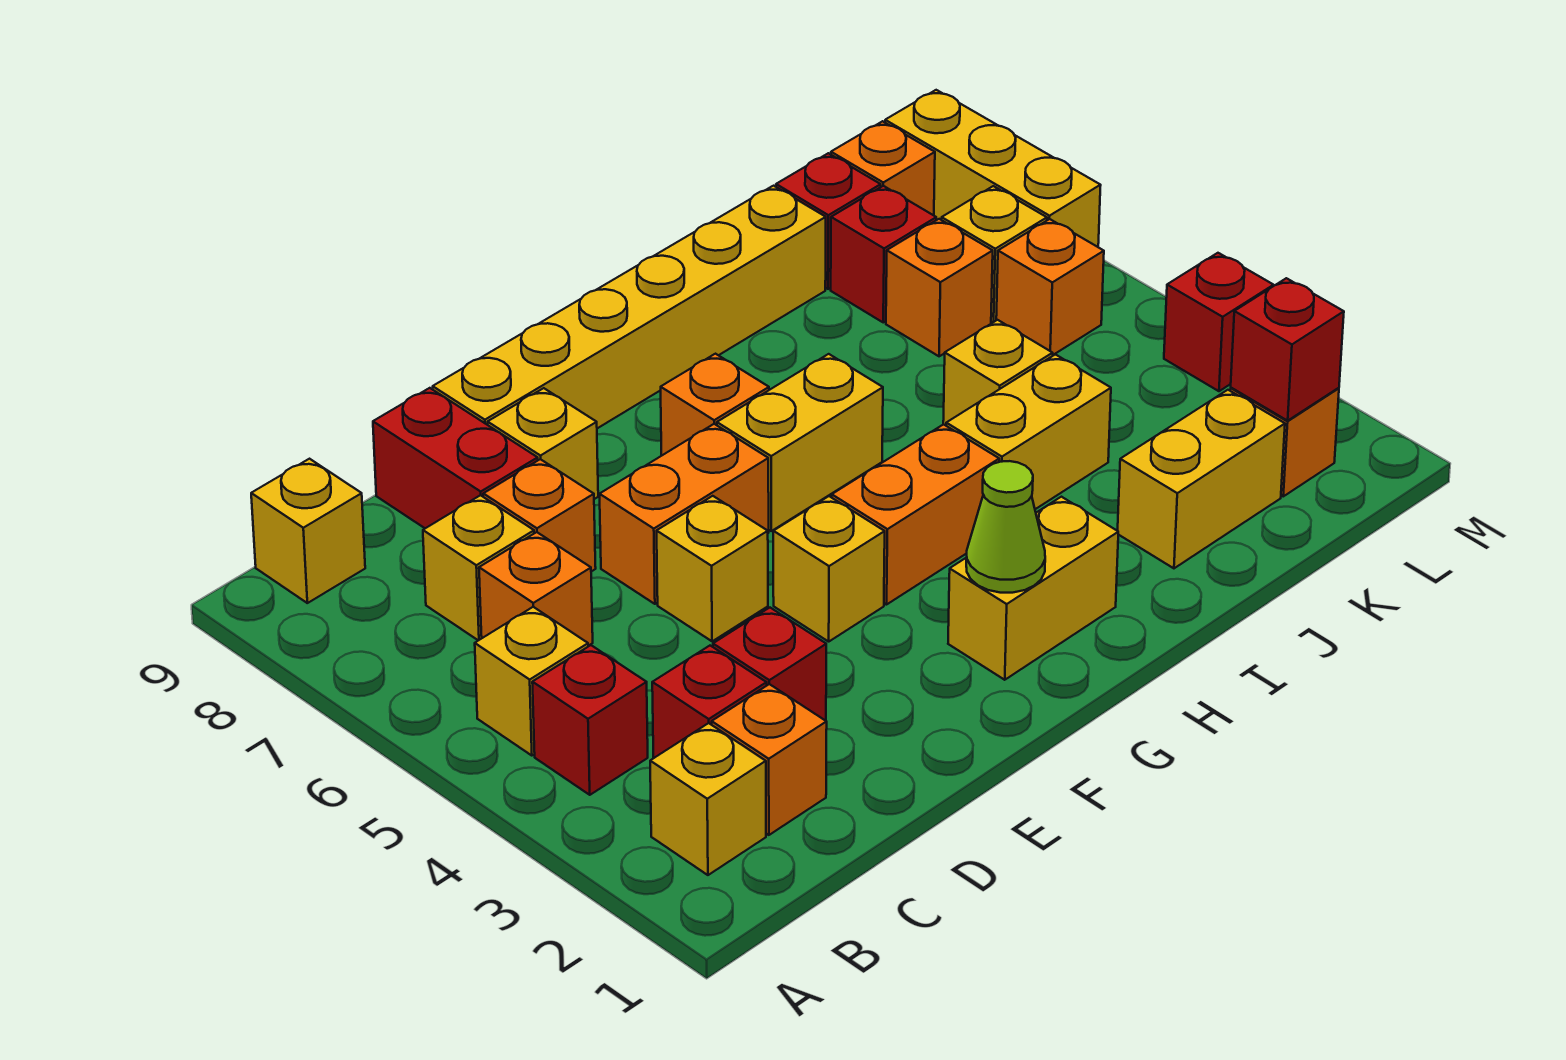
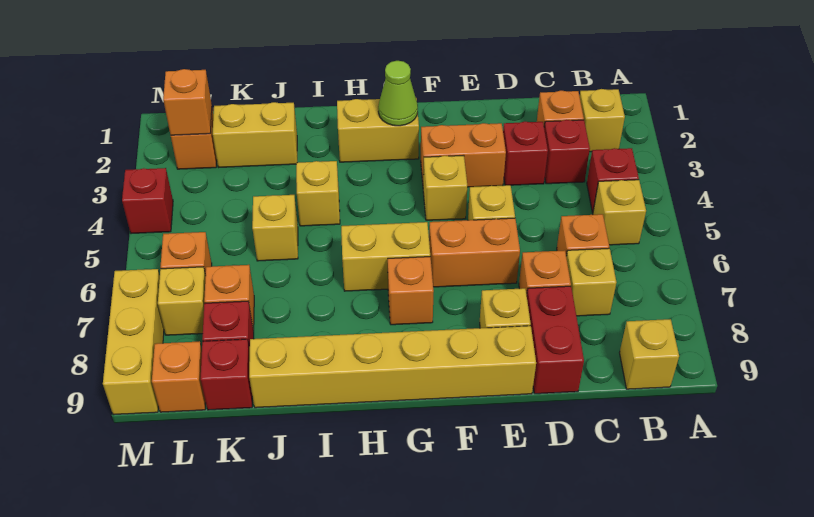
orange 1x2 brick [832,424,999,605] -> orange 1x2 brick moved to [421,123,506,187]
yellow 1x2 brick [946,354,1111,509] -> yellow 1x1 brick [296,161,340,226]
red 1x1 brick [1231,278,1344,421] -> orange 1x1 brick [163,69,212,135]

